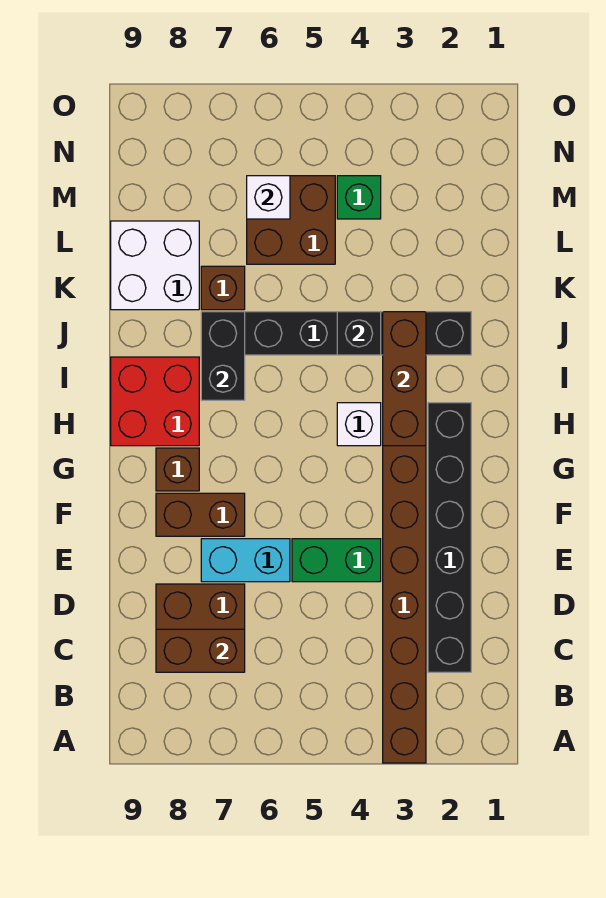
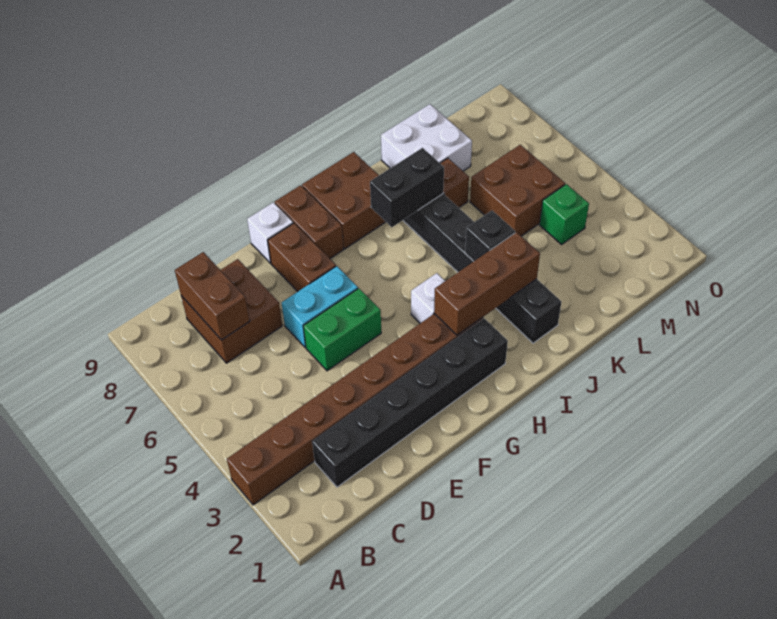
green 1x2 brick [292,539,381,582] -> green 1x2 brick turned to [303,288,381,371]
cyan 1x2 brick [201,539,290,582] -> cyan 1x2 brick turned to [282,266,358,348]
brown 1x1 brick [156,448,199,491] -> brown 1x2 brick [275,185,343,259]
red 2x2 brick [111,357,199,446] -> brown 2x2 brick [302,152,386,249]
white 1x1 brick [247,176,290,219] -> white 1x1 brick moved to [247,202,293,263]

